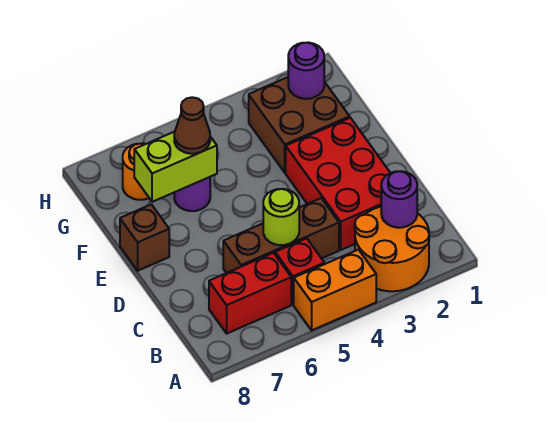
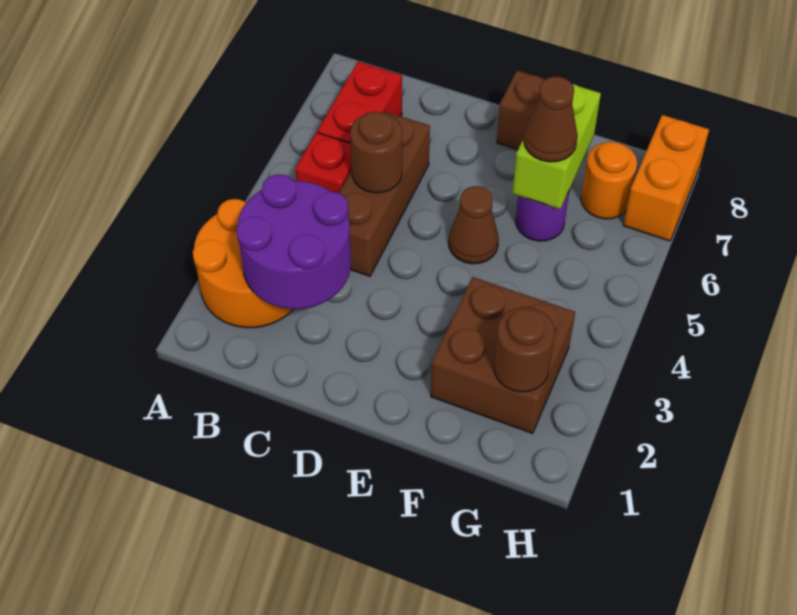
orange 1x2 brick [294,250,376,330] -> orange 1x2 brick moved to [623,115,709,241]
purple 1x1 round brick [381,171,417,228] -> purple 2x2 round brick [237,174,351,309]
red 2x3 brick [286,118,390,250] -> none
lime 1x1 round brick [263,189,299,245] -> brown 1x1 round brick [350,112,402,193]
none -> brown 1x1 cone [449,186,499,264]
purple 1x1 round brick [288,42,324,99] -> brown 1x1 round brick [494,307,555,392]

